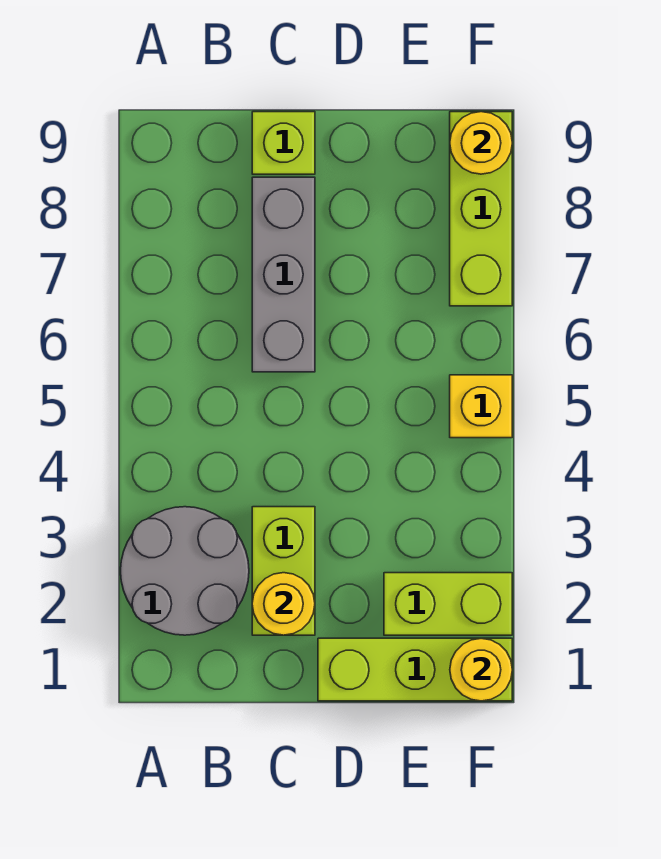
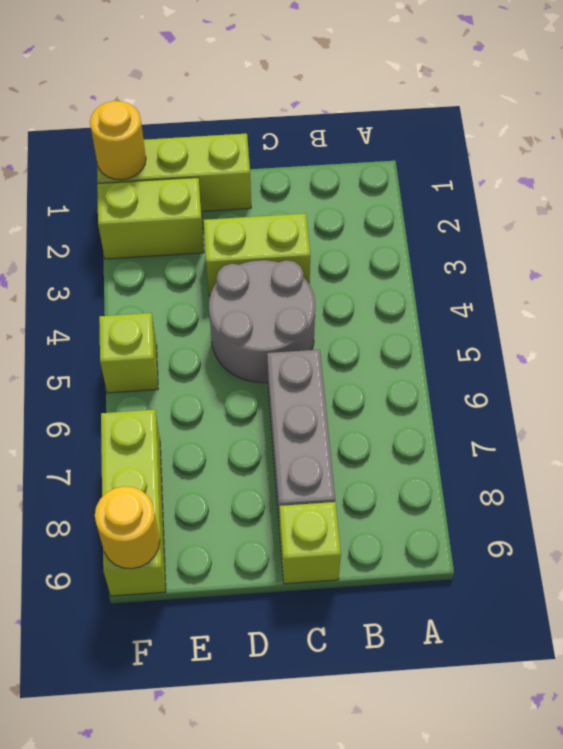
grey 2x2 round brick [121,507,249,635] -> grey 2x2 round brick moved to [209,260,315,383]
lime 1x2 brick [252,507,315,635] -> lime 1x2 brick turned to [204,213,310,296]
yellow 1x1 round brick [252,573,315,635] -> none
yellow 1x1 brick [450,375,512,438] -> lime 1x1 brick [99,313,158,393]

